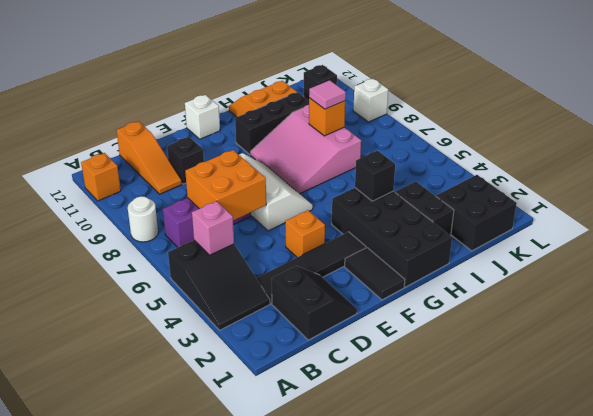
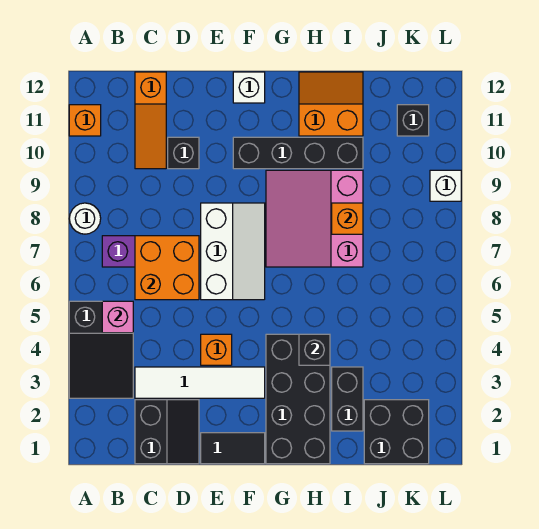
black 1x4 tile [256,232,366,304] -> white 1x4 tile [135,367,265,398]
black 1x2 tile [345,248,405,300] -> black 1x2 tile turned to [201,433,265,464]
black 1x3 brick [235,92,309,155] -> black 1x4 brick [233,137,363,169]
pink 1x1 tile [309,80,346,109] -> none

